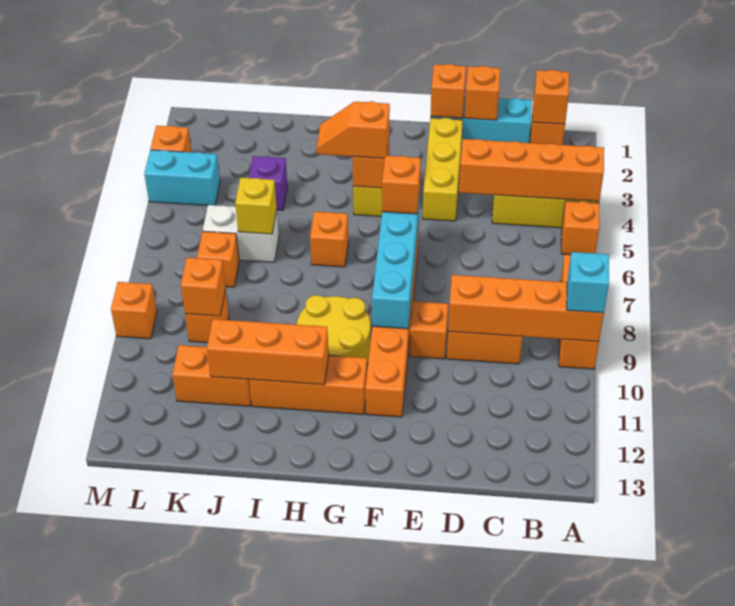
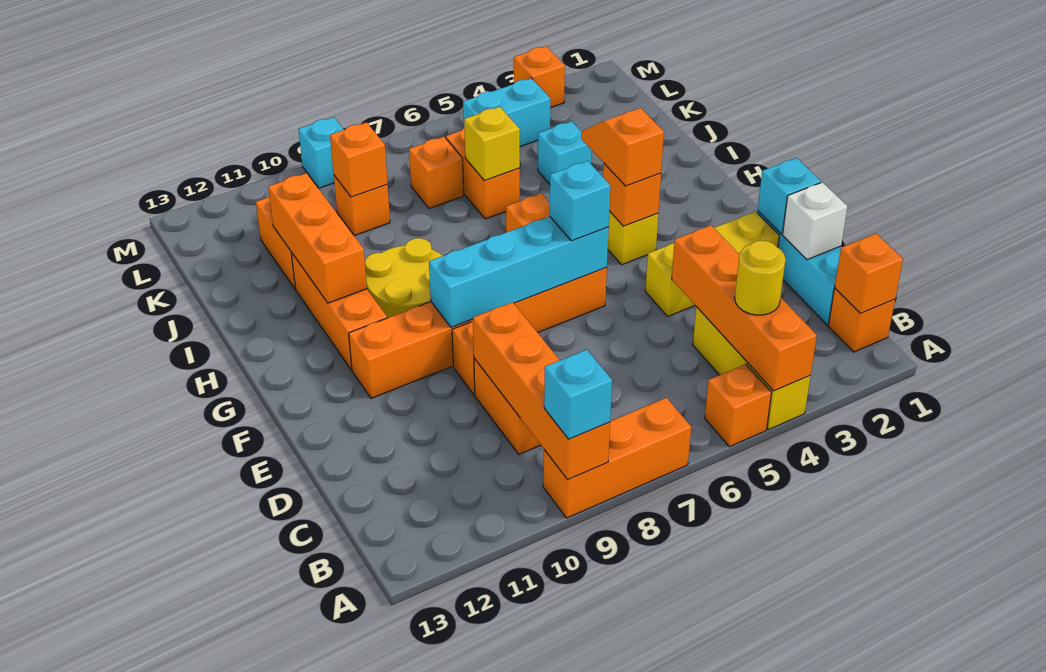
none -> yellow 1x1 round brick [735,241,786,315]
orange 1x1 brick [465,66,500,120] -> white 1x1 brick [783,182,847,260]
orange 1x1 brick [431,64,466,118] -> cyan 1x1 brick [758,158,821,234]
orange 1x1 brick [382,156,421,214] -> cyan 1x1 brick [549,161,610,241]
purple 1x1 brick [249,156,287,210] -> cyan 1x1 brick [538,121,592,184]
white 1x2 brick [203,205,279,262] -> orange 1x2 brick [446,128,520,219]
cyan 1x2 brick [144,150,220,206] -> cyan 1x2 brick turned to [463,78,550,146]
orange 1x1 brick [111,282,157,339] -> cyan 1x1 brick [299,117,344,188]

